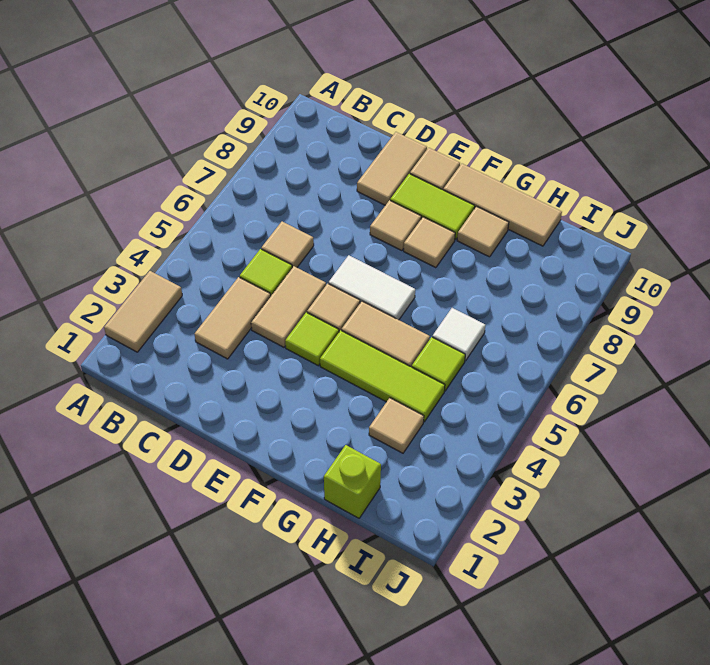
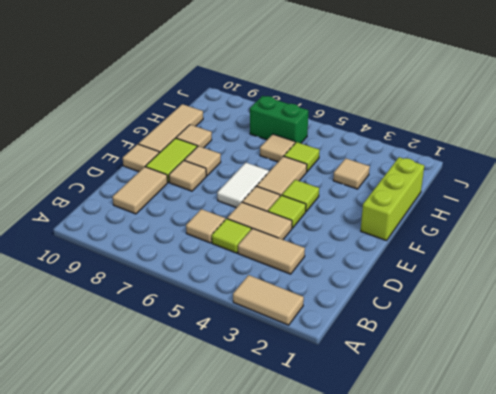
tan 1x2 tile [357,132,427,205] -> tan 1x2 tile turned to [113,167,168,214]
lime 1x3 tile [320,330,445,422] -> lime 1x1 tile [282,180,319,211]
lime 1x1 brick [324,445,381,518] -> lime 1x3 brick [361,157,424,241]
white 1x1 tile [433,308,485,361] -> tan 1x1 tile [260,134,295,162]
none -> green 1x2 brick [250,96,308,143]

